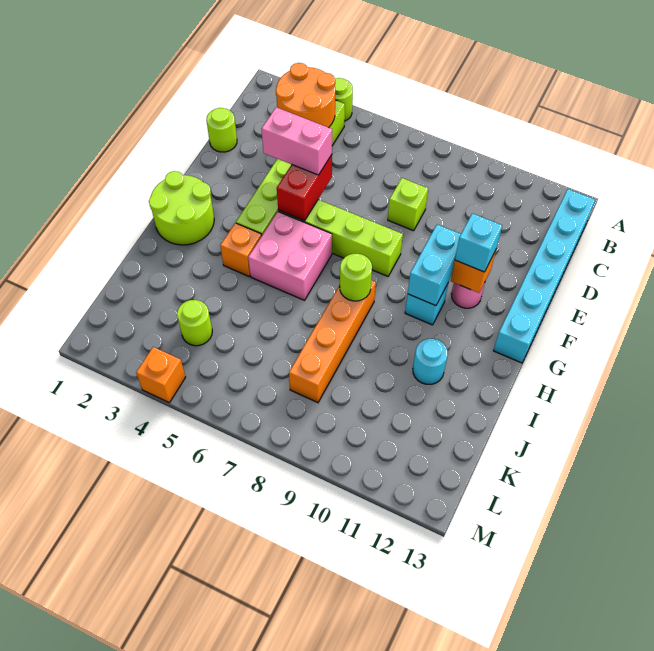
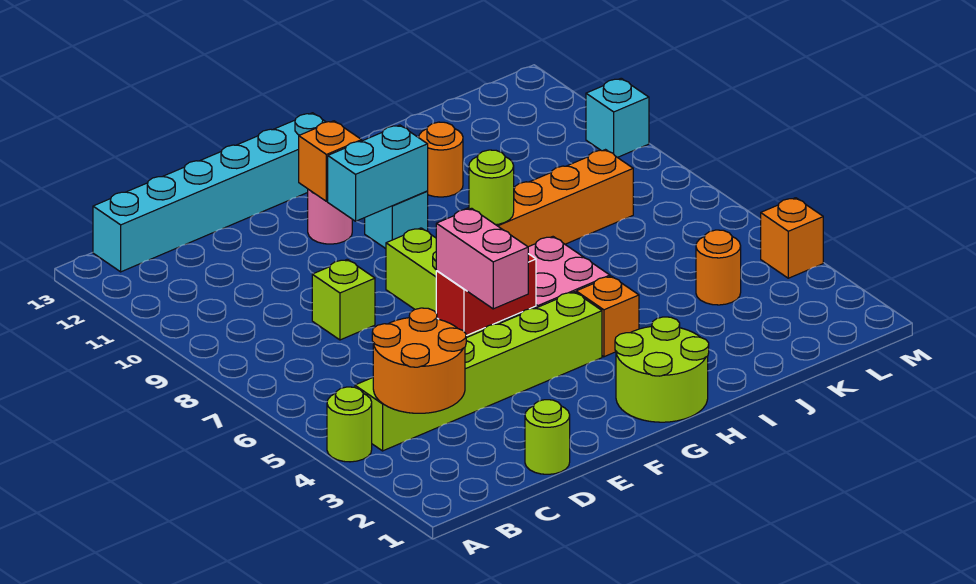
cyan 1x1 brick [455,213,502,272] -> cyan 1x1 brick moved to [586,78,649,158]
cyan 1x1 round brick [413,339,448,384] -> orange 1x1 round brick [419,122,463,197]
lime 1x1 round brick [177,300,212,346] -> orange 1x1 round brick [696,230,741,305]

